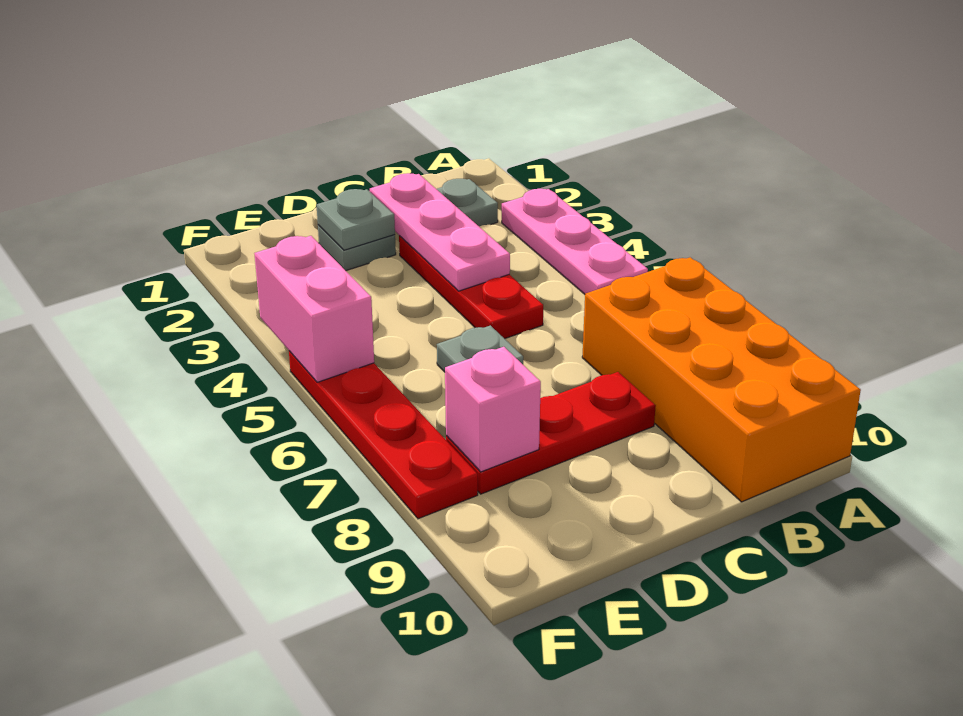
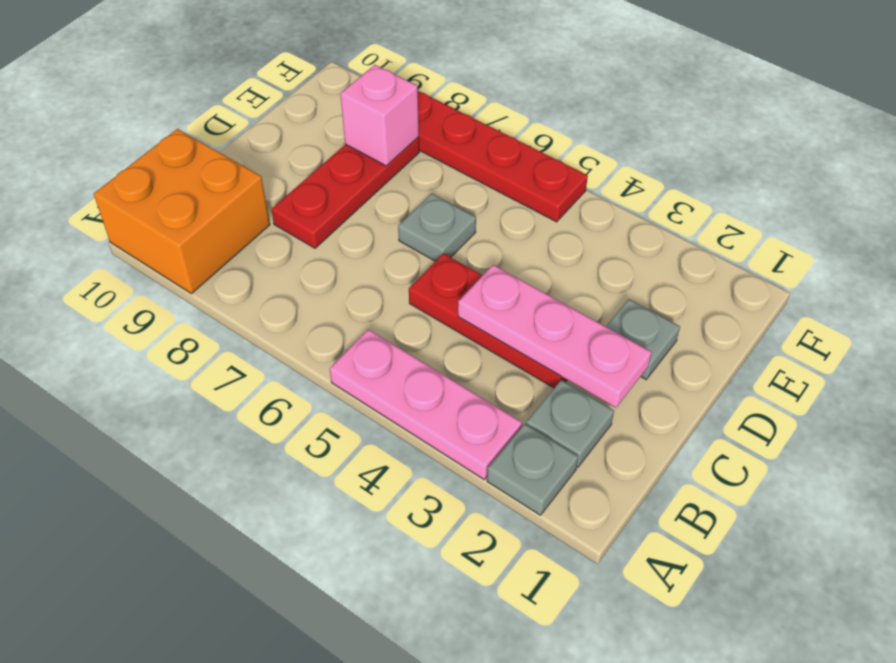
orange 2x4 brick [582,257,861,502] -> orange 2x2 brick [94,129,270,294]
grey 1x1 plate [317,189,395,250] -> grey 1x1 plate moved to [487,424,578,515]
pink 1x2 brick [254,236,374,382] -> none

